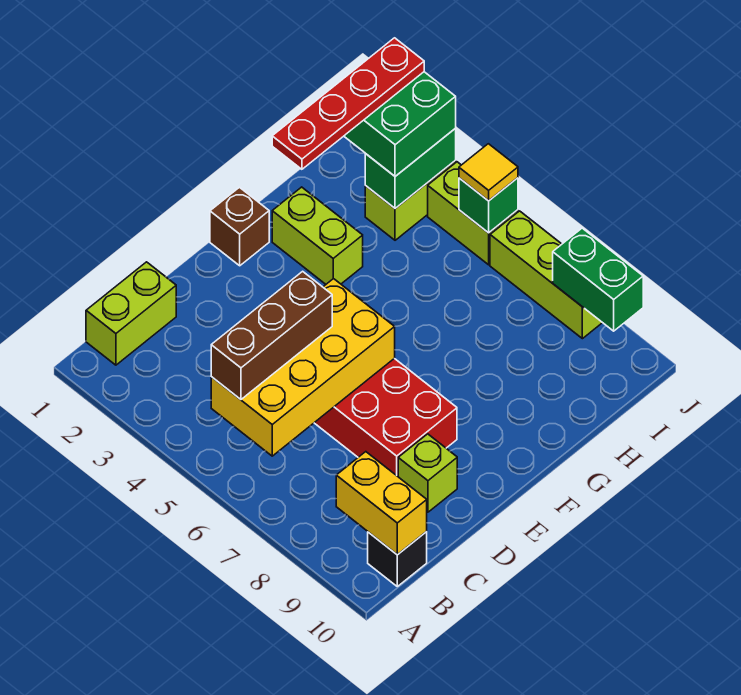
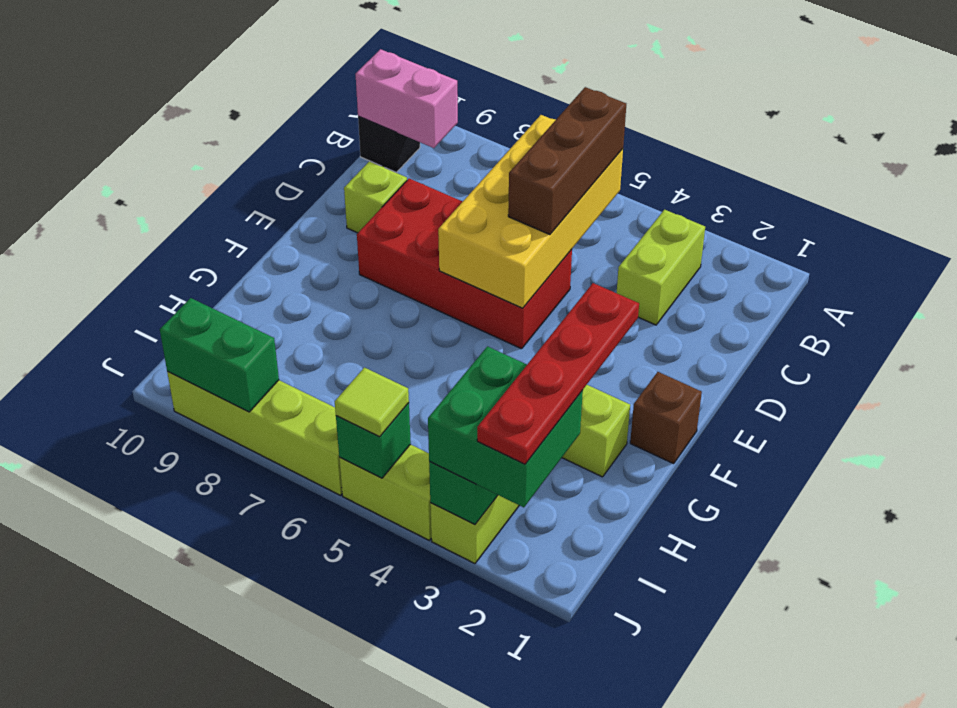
lime 1x2 brick [86,262,176,365] -> lime 1x2 brick moved to [617,210,705,325]
yellow 1x2 brick [336,452,427,555] -> pink 1x2 brick [355,49,458,148]
yellow 1x1 tile [459,144,518,201] -> lime 1x1 tile [335,368,409,437]
lime 1x3 brick [490,211,602,339] -> lime 1x4 brick [167,372,342,495]

